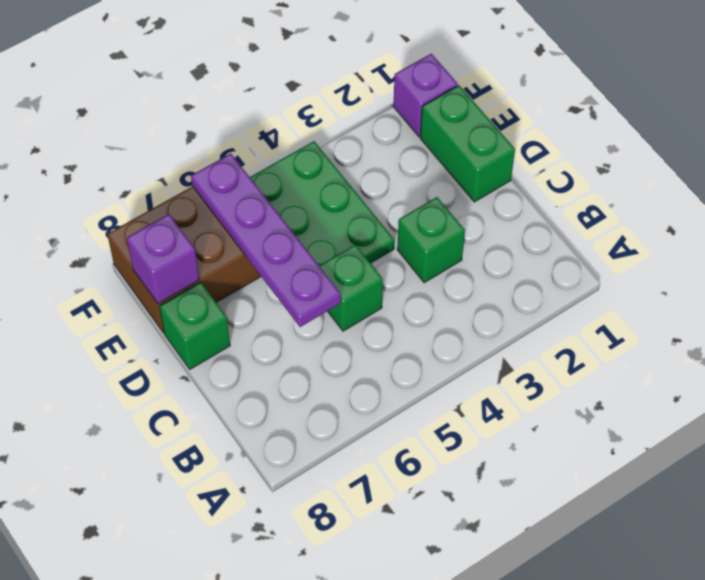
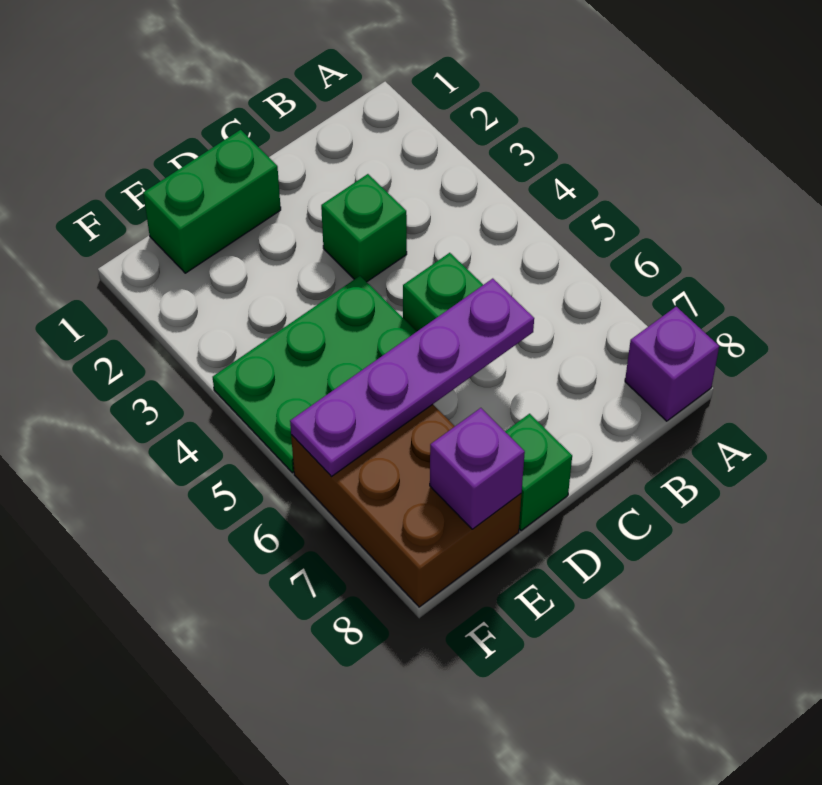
purple 1x1 brick [393,54,458,137] -> purple 1x1 brick moved to [625,307,719,421]

